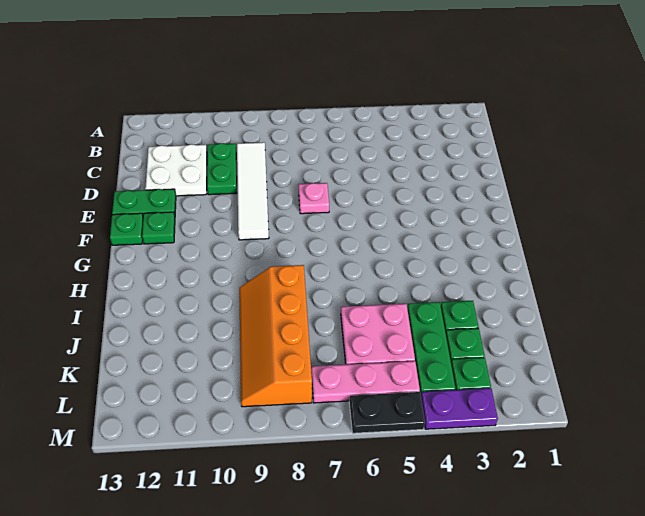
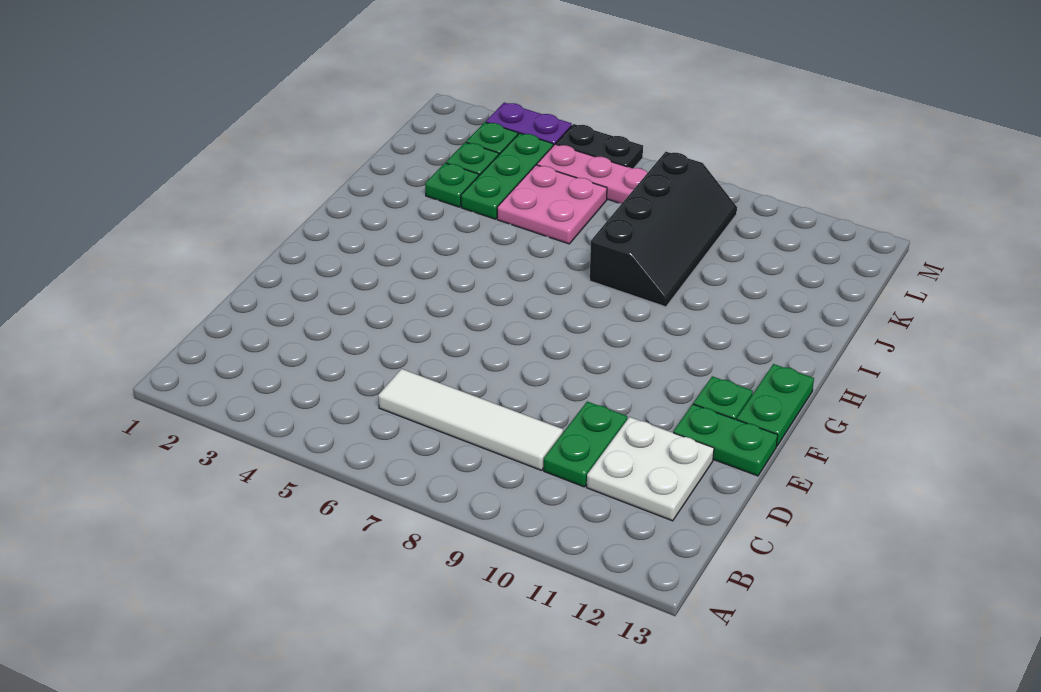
white 1x4 tile [237,142,269,240] -> white 1x4 tile turned to [378,369,563,470]
pink 1x1 plate [298,183,329,214] -> none
green 1x1 plate [110,213,143,245] -> green 1x2 plate [737,364,814,446]
orange 2x4 slope [239,265,312,407] -> black 2x4 slope [590,152,737,307]

